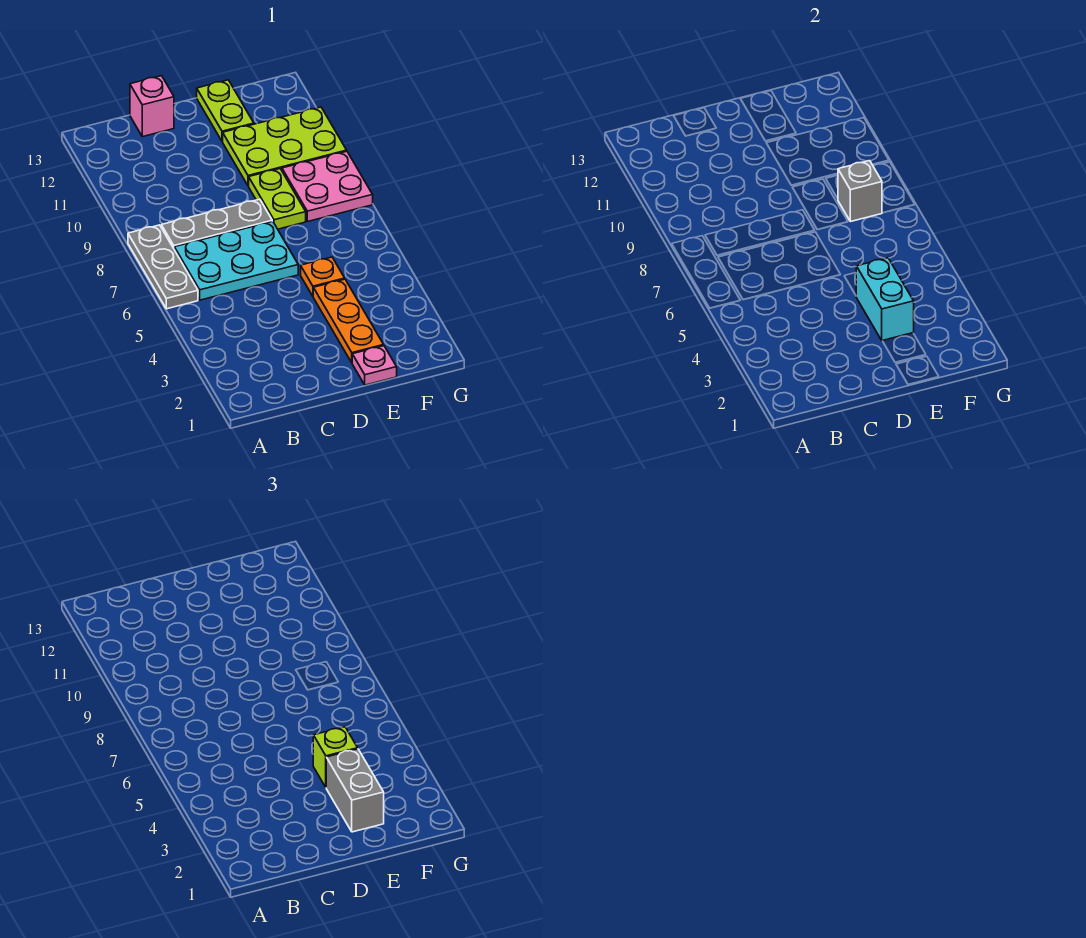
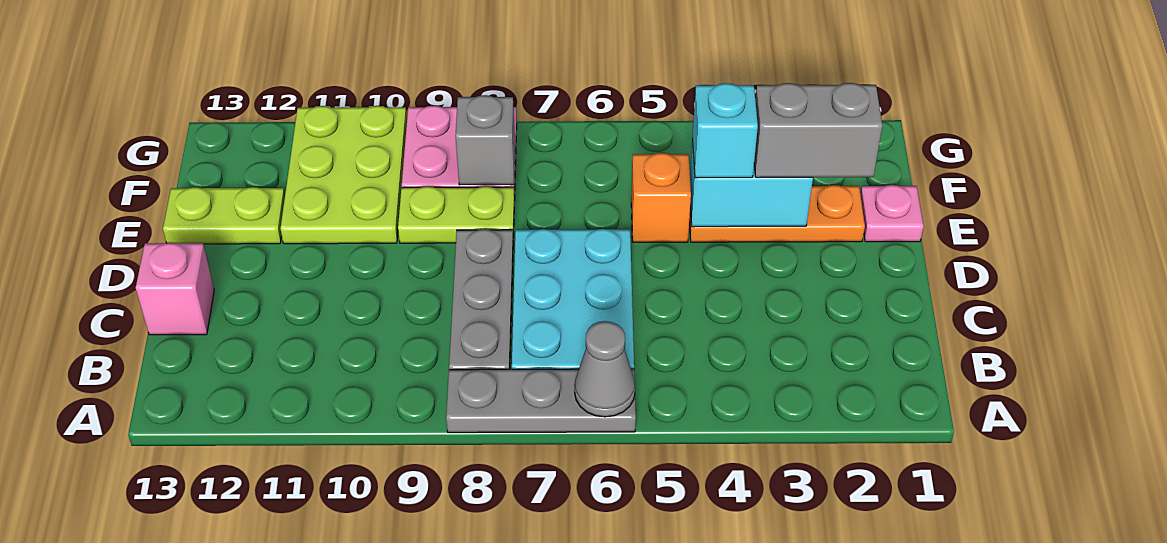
none -> grey 1x1 cone [574,321,635,417]
lime 1x1 brick [313,727,358,787] -> cyan 1x1 brick [693,83,758,178]
orange 1x1 plate [301,257,345,296] -> orange 1x1 brick [631,153,691,242]

